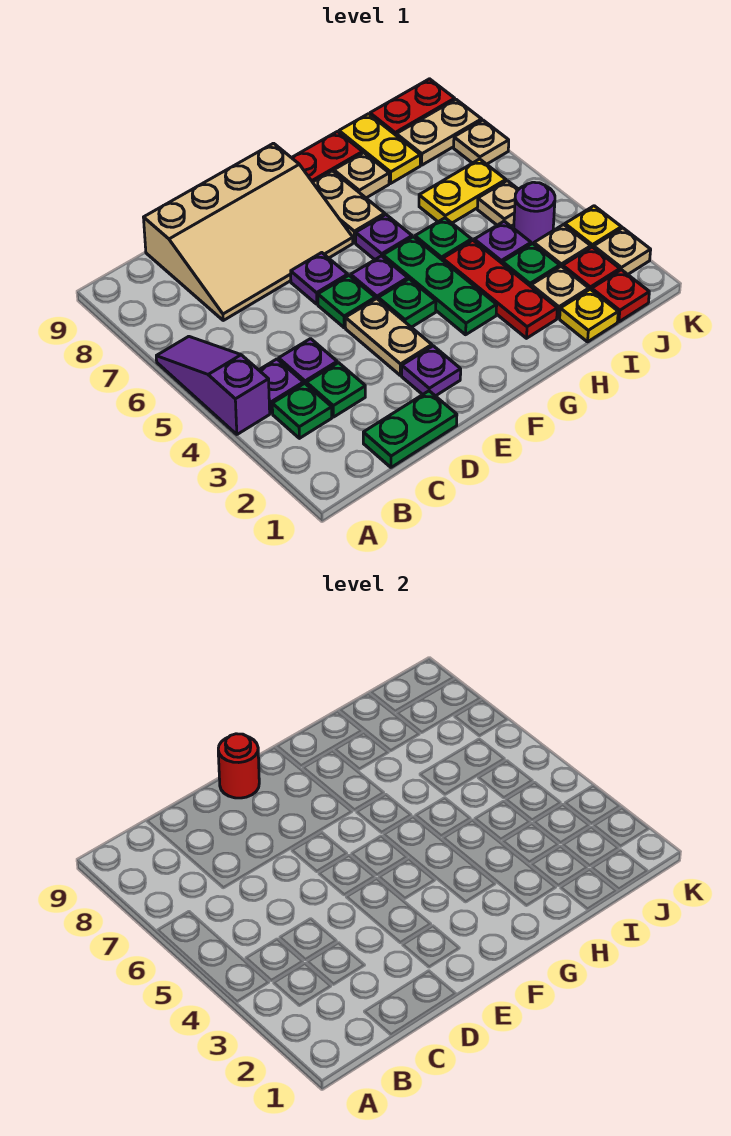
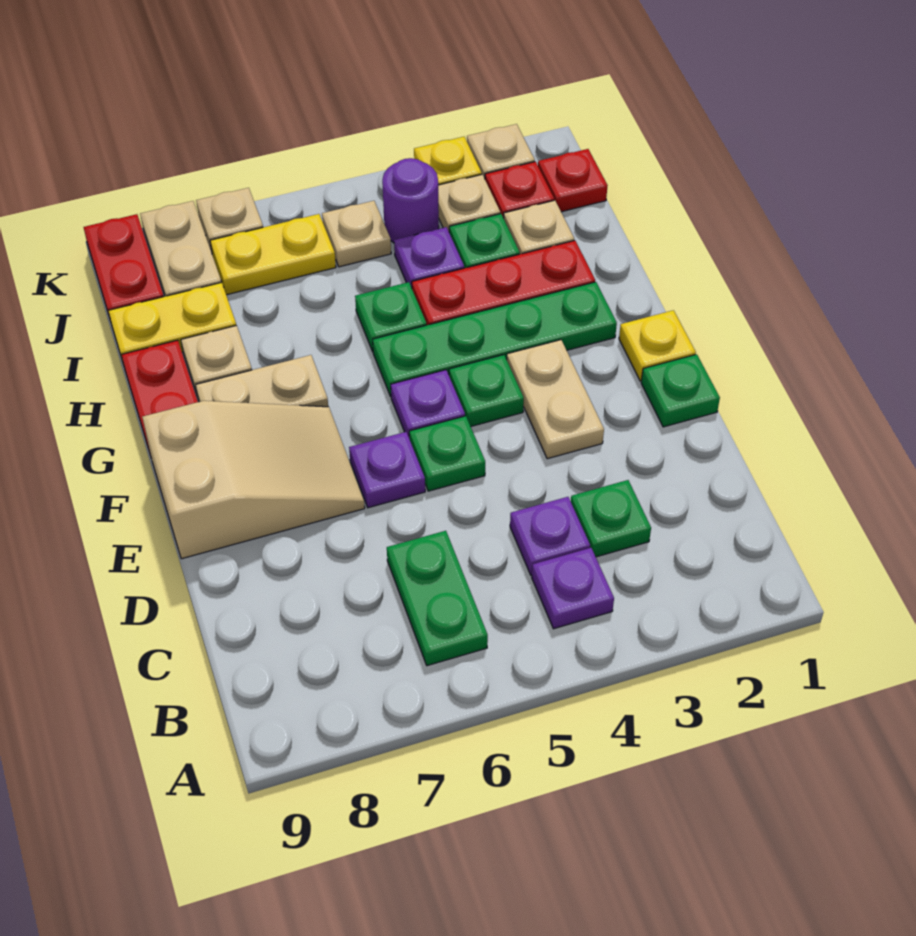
purple 1x3 slope [156,336,270,434] -> none
green 1x1 plate [272,383,332,438] -> green 1x1 plate moved to [641,354,720,427]
green 1x2 plate [363,391,457,467] -> green 1x2 plate moved to [387,531,488,666]
tan 3x4 slope [143,143,353,320] -> tan 2x3 slope [142,401,365,559]
purple 1x1 plate [402,346,461,396] -> none
tan 1x2 plate [345,299,432,375] -> tan 1x2 plate turned to [507,340,604,459]
red 1x1 round brick [218,734,259,798] -> none
green 1x3 plate [383,237,497,335] -> green 1x4 plate [373,282,617,397]
purple 1x1 plate [356,215,412,260] -> none
yellow 1x1 plate [560,289,618,342] -> yellow 1x1 plate moved to [619,310,696,381]
yellow 1x2 plate [419,159,506,223] -> yellow 1x2 plate turned to [210,214,336,295]

